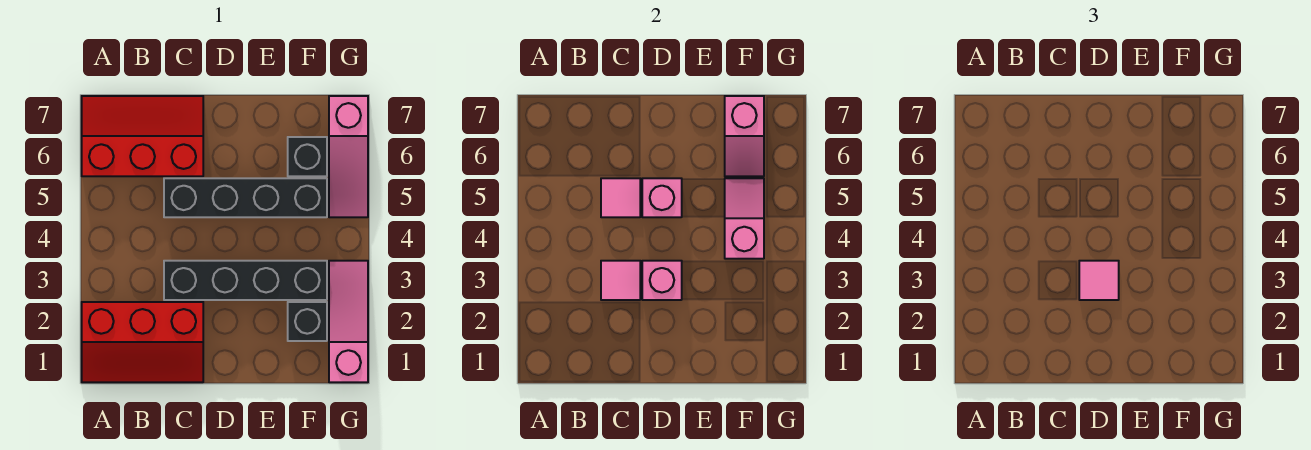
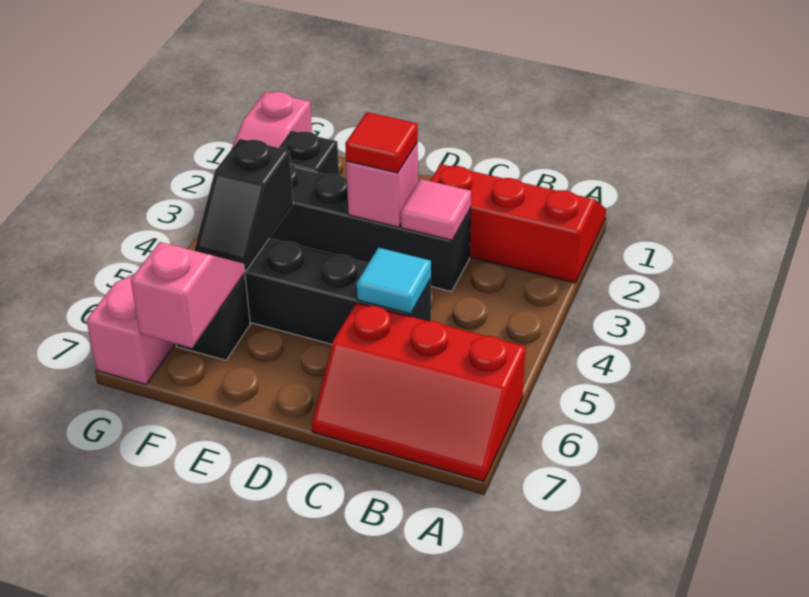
pink 1x1 tile [601,178,640,217] -> cyan 1x1 tile [357,248,431,314]
pink 1x1 tile [1079,261,1119,300] -> red 1x1 tile [345,112,418,173]
pink 1x1 brick [642,178,682,217] -> none
pink 1x2 slope [725,178,764,259] -> black 1x2 slope [195,139,293,271]

